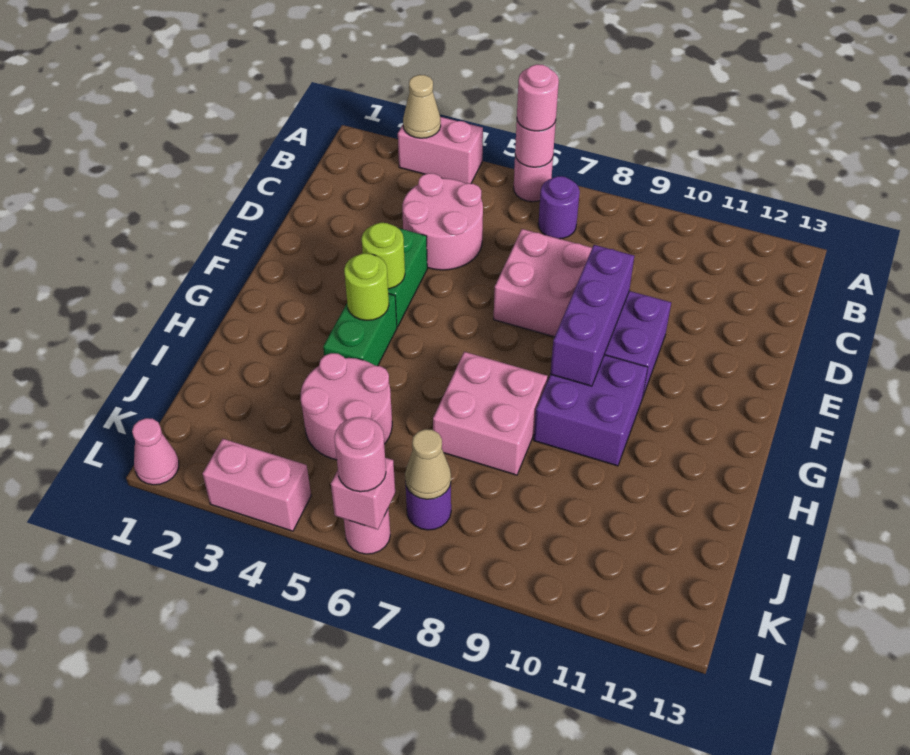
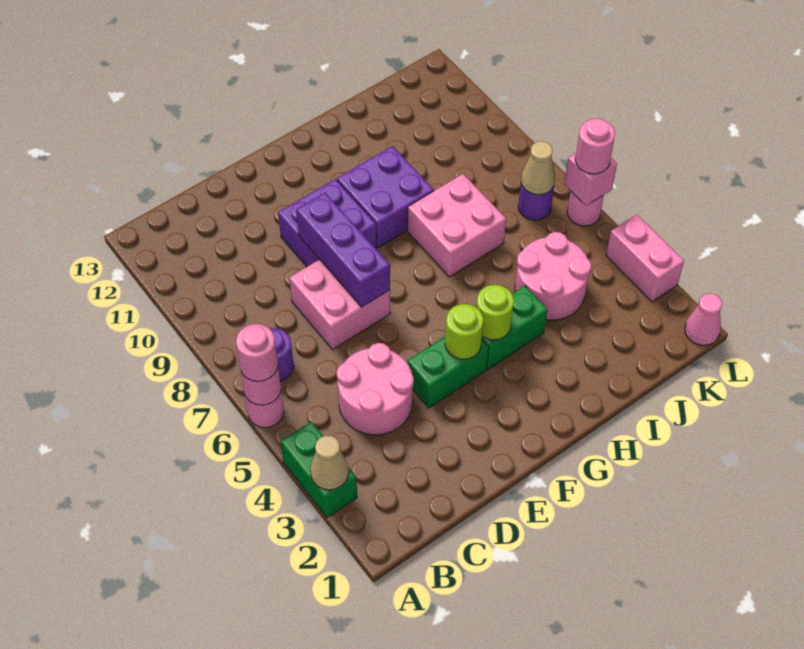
pink 1x2 brick [398,117,483,184] -> green 1x2 brick [281,422,357,517]
purple 1x3 brick [550,245,634,386] -> purple 1x3 brick turned to [296,193,390,307]

